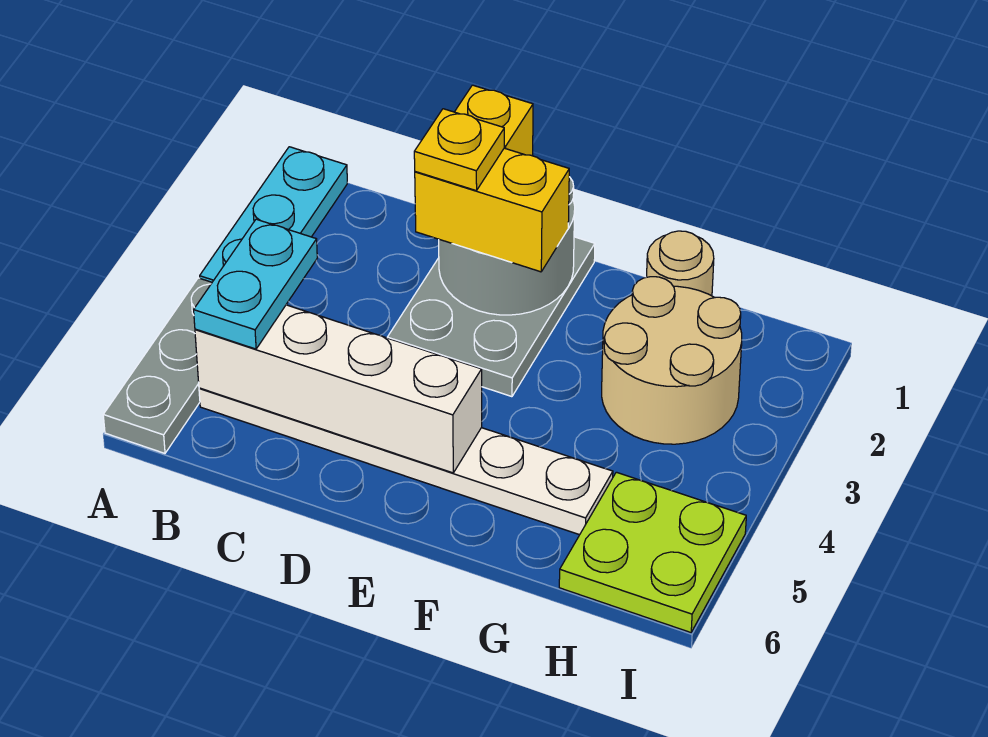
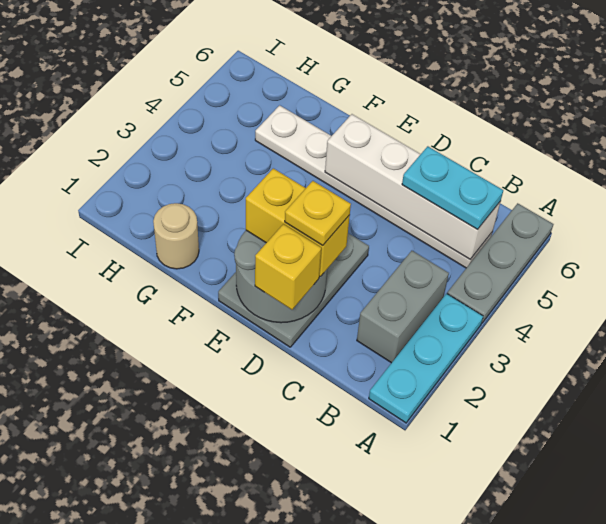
none -> grey 1x2 brick [357,251,449,363]
cyan 1x2 plate [194,219,317,349] -> cyan 1x2 plate turned to [402,146,503,230]
tan 2x2 round brick [602,277,742,444] -> none
lime 2x2 plate [559,472,746,633] -> none

